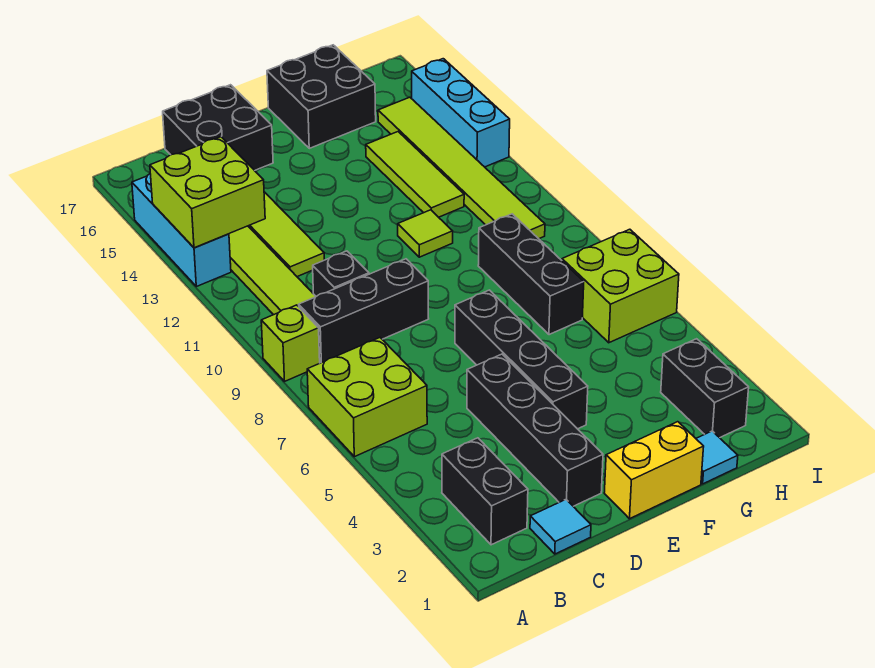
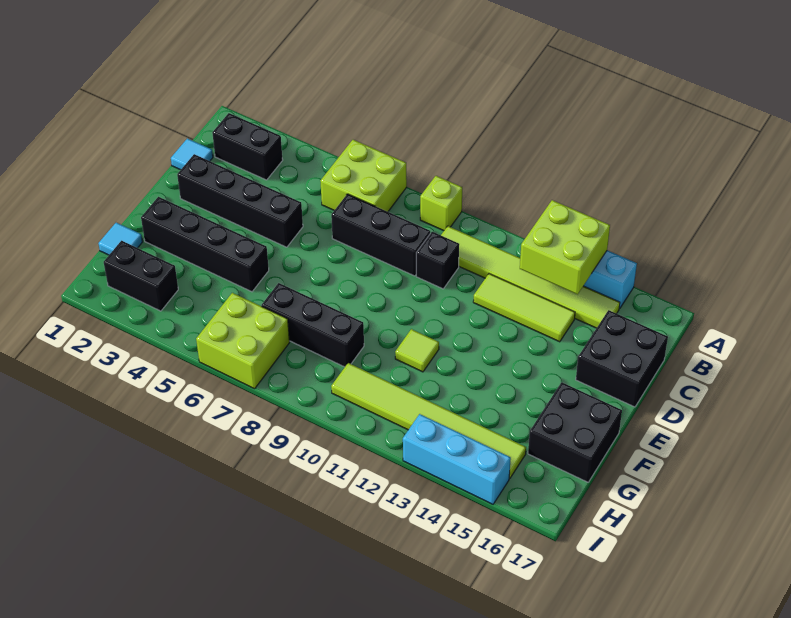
black 1x3 brick [299,259,429,363] -> black 1x3 brick turned to [331,194,430,276]
yellow 1x2 brick [604,422,704,519] -> none
black 1x4 brick [455,290,588,429] -> black 1x4 brick moved to [141,197,269,292]
lime 1x3 tile [366,132,464,217] -> none

